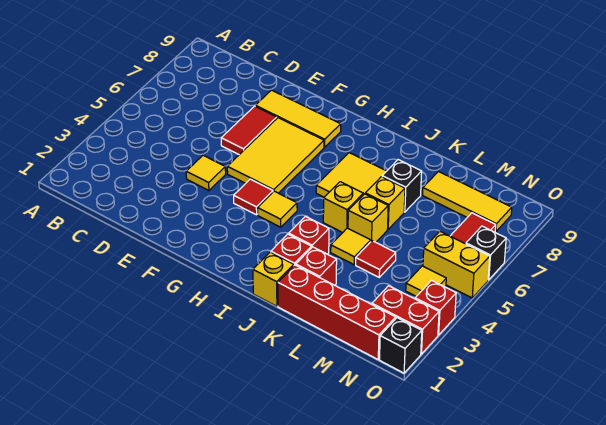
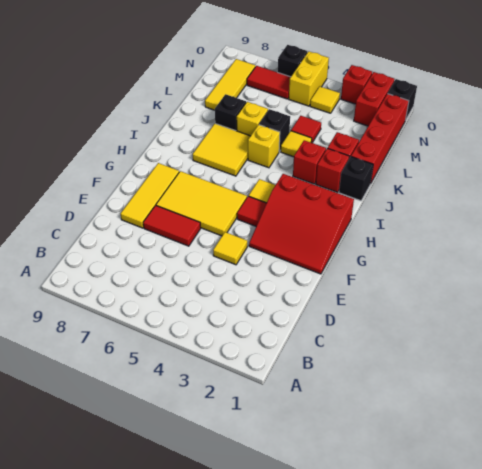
none -> red 3x3 slope [249,174,354,274]
yellow 1x1 brick [253,252,294,306] -> black 1x1 brick [339,157,373,201]
yellow 1x1 brick [348,194,388,242] -> black 1x1 brick [259,109,290,152]

